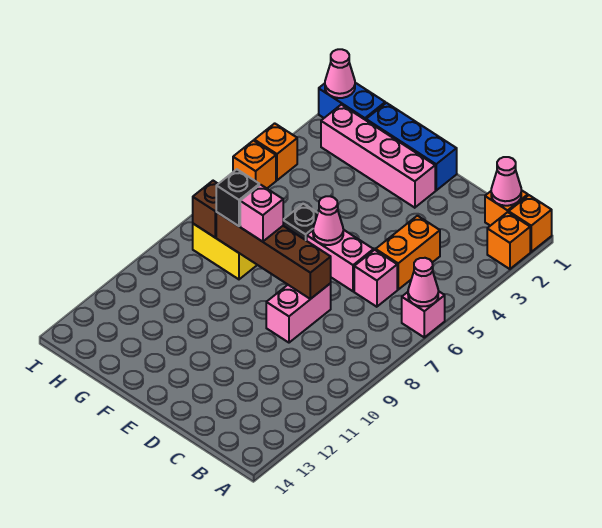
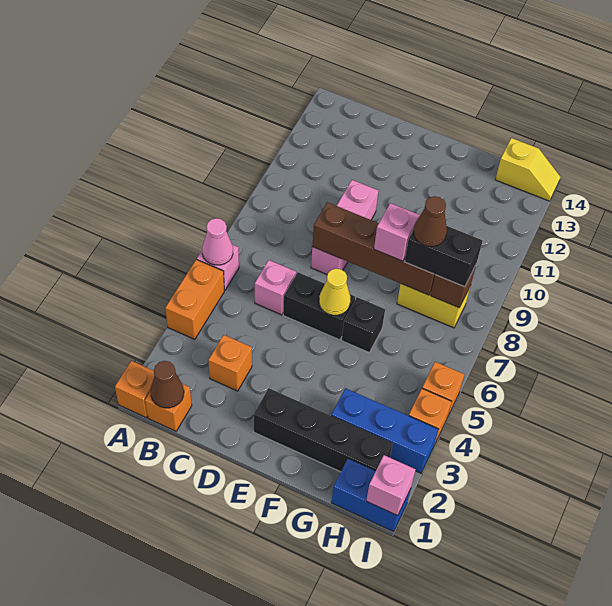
orange 1x1 brick [487,212,530,269] -> orange 1x1 brick moved to [208,335,252,391]
pink 1x1 cone [491,157,521,206] -> brown 1x1 cone [151,361,184,408]
orange 1x2 brick [376,216,440,290] -> orange 1x2 brick moved to [165,260,224,339]
pink 1x2 brick [307,230,373,291] -> black 1x2 brick [283,272,355,340]
pink 1x2 brick [266,283,331,343] -> pink 1x3 brick [311,180,379,275]
blue 1x3 brick [366,103,457,190] -> blue 1x3 brick moved to [331,388,439,473]
pink 1x4 brick [321,105,435,208] -> black 1x4 brick [254,388,393,472]
pink 1x1 cone [313,196,343,245] -> yellow 1x1 cone [319,269,351,315]
black 1x1 brick [216,169,259,226] -> black 1x2 brick [404,226,483,287]
none -> brown 1x1 cone [414,196,447,246]
none -> yellow 1x2 slope [495,138,560,201]
pink 1x1 cone [325,49,355,98] -> pink 1x1 brick [366,455,416,516]

